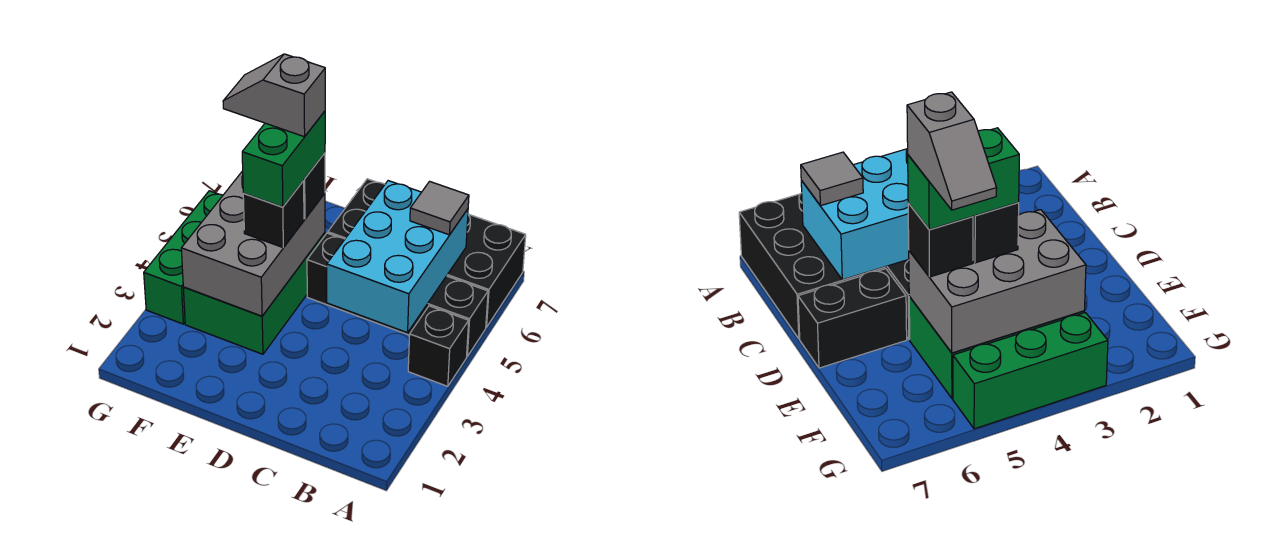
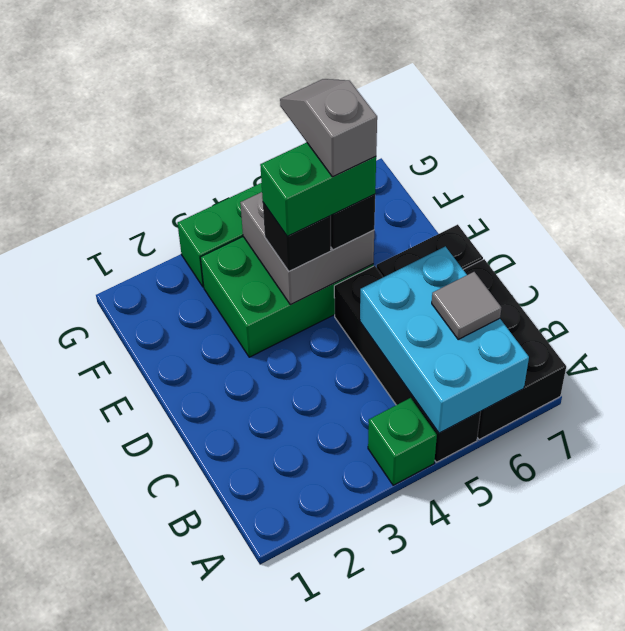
black 1x1 brick [408,306,469,386] -> green 1x1 brick [368,398,437,485]
cyan 2x3 brick [327,181,468,333] -> cyan 2x3 brick turned to [360,246,529,433]
grey 2x3 brick [181,171,325,316] -> grey 2x2 brick [240,192,374,305]

